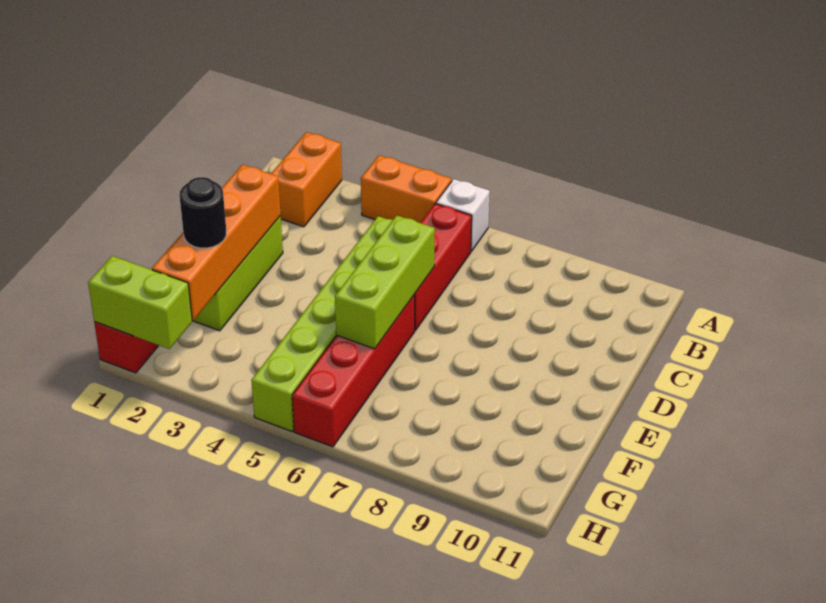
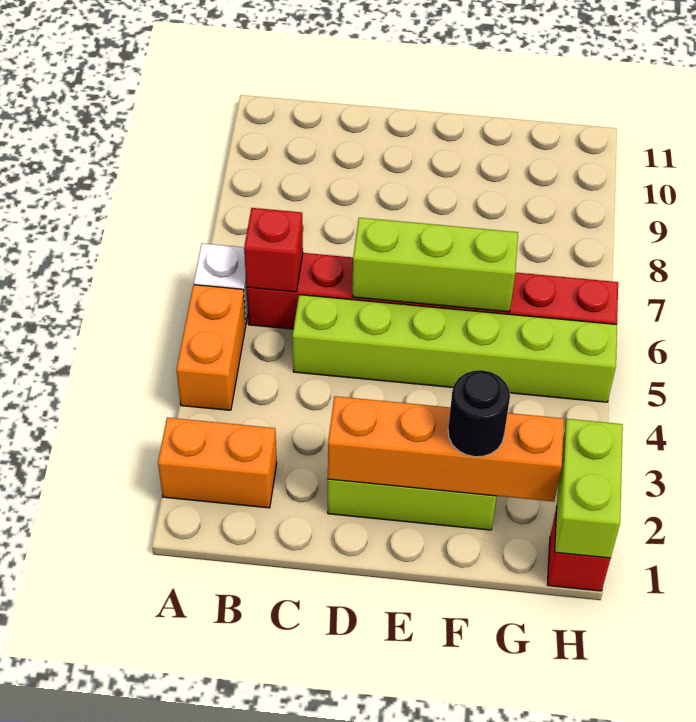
none -> red 1x1 brick [244,208,303,292]

